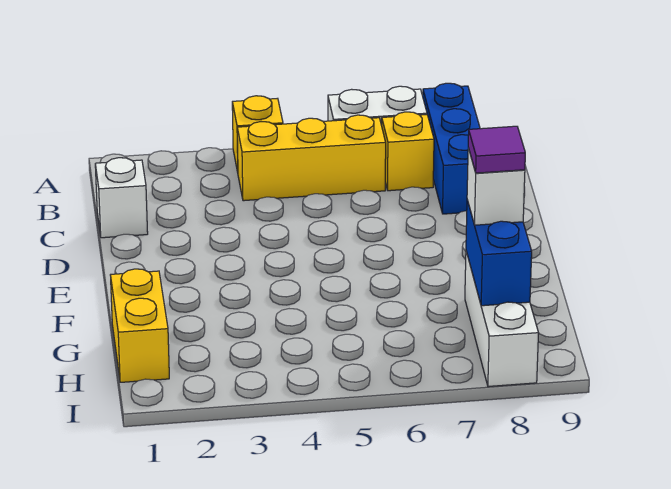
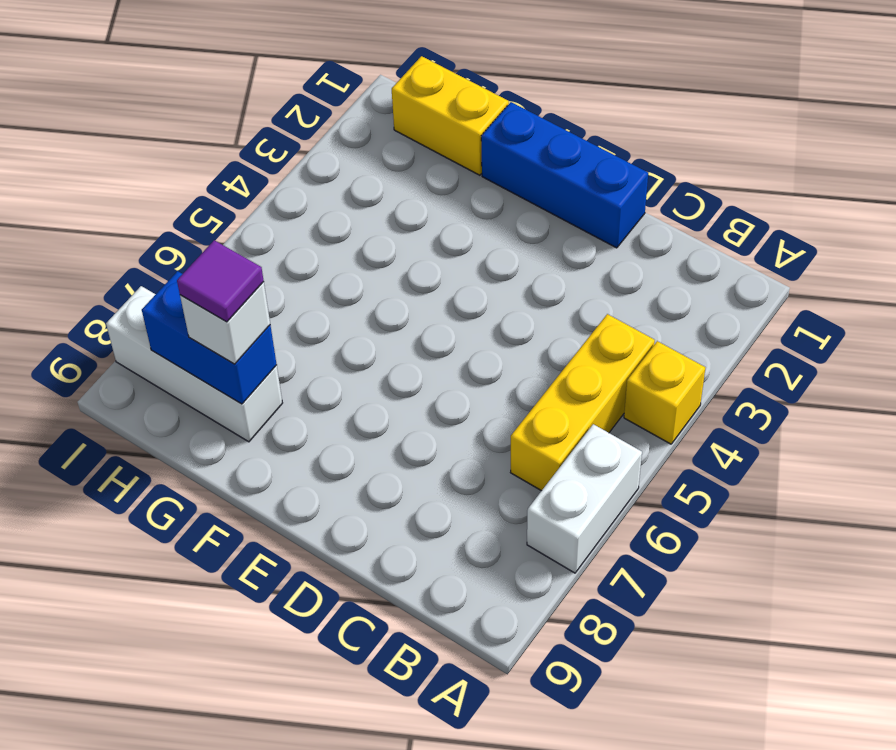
blue 1x3 brick [423,83,480,214] -> blue 1x3 brick moved to [481,102,648,248]
yellow 1x1 brick [382,112,434,191] -> none
white 1x1 brick [95,158,148,238] -> none

